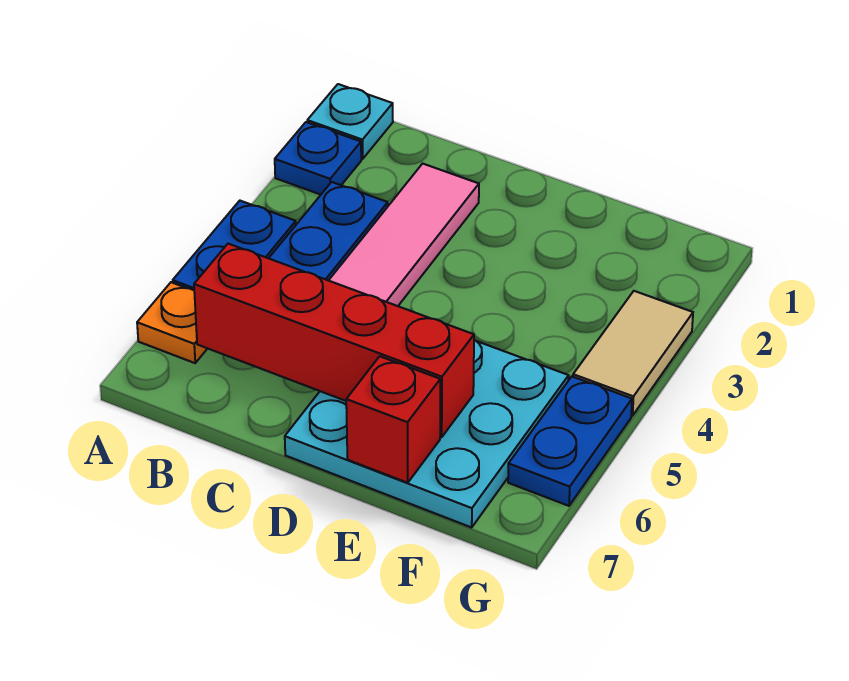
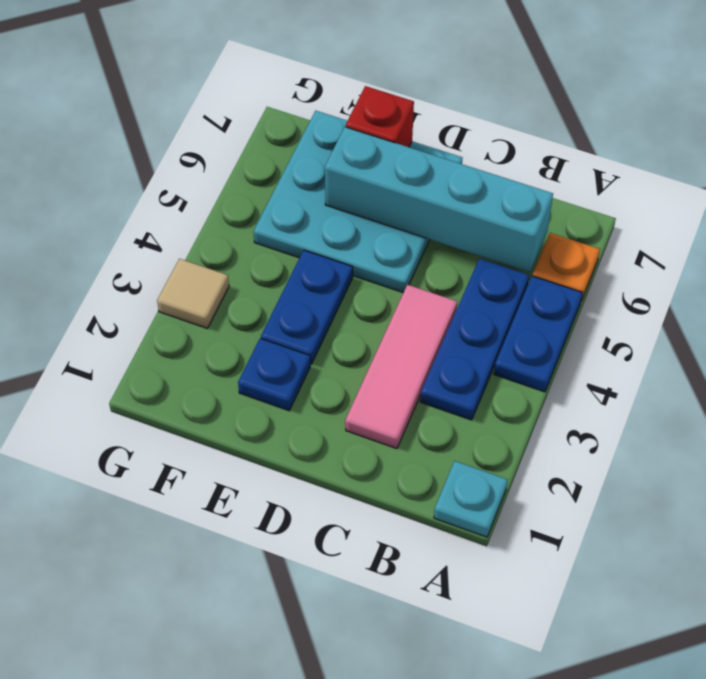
blue 1x1 plate [275,122,361,195] -> blue 1x1 plate moved to [238,339,310,411]
red 1x4 brick [194,244,474,437] -> cyan 1x4 brick [325,127,553,272]
tan 1x2 tile [573,291,693,416] -> tan 1x1 tile [157,259,229,328]
blue 1x2 plate [508,377,632,506] -> blue 1x2 plate moved to [261,250,353,364]

